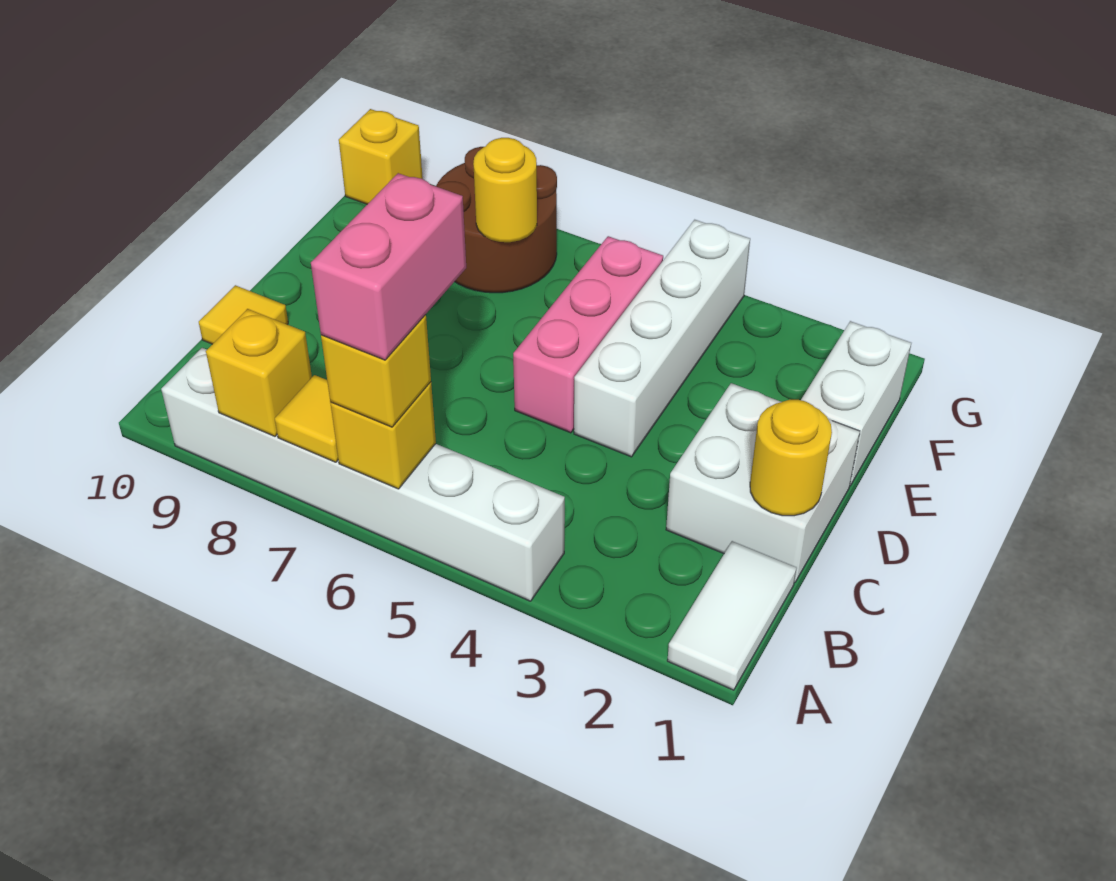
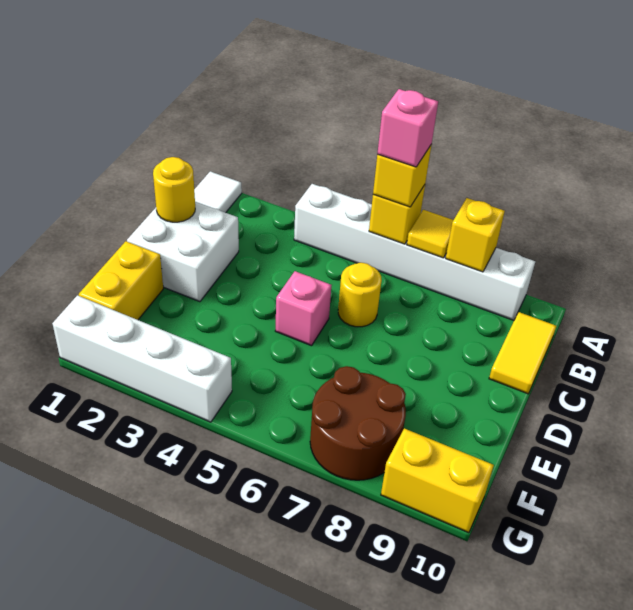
pink 1x2 brick [311,173,466,360] -> pink 1x1 brick [377,89,438,167]
yellow 1x1 tile [199,285,288,344] -> yellow 1x2 tile [489,312,556,394]
white 1x4 brick [574,220,750,457] -> white 1x4 brick turned to [52,295,232,422]
pink 1x3 brick [513,236,663,433] -> pink 1x1 brick [275,271,332,346]
white 1x2 brick [801,321,911,486] -> yellow 1x2 brick [79,241,163,320]
yellow 1x1 round brick [473,138,537,242] -> yellow 1x1 round brick moved to [338,263,382,327]
yellow 1x1 brick [339,109,423,204] -> yellow 1x2 brick [381,428,494,533]

